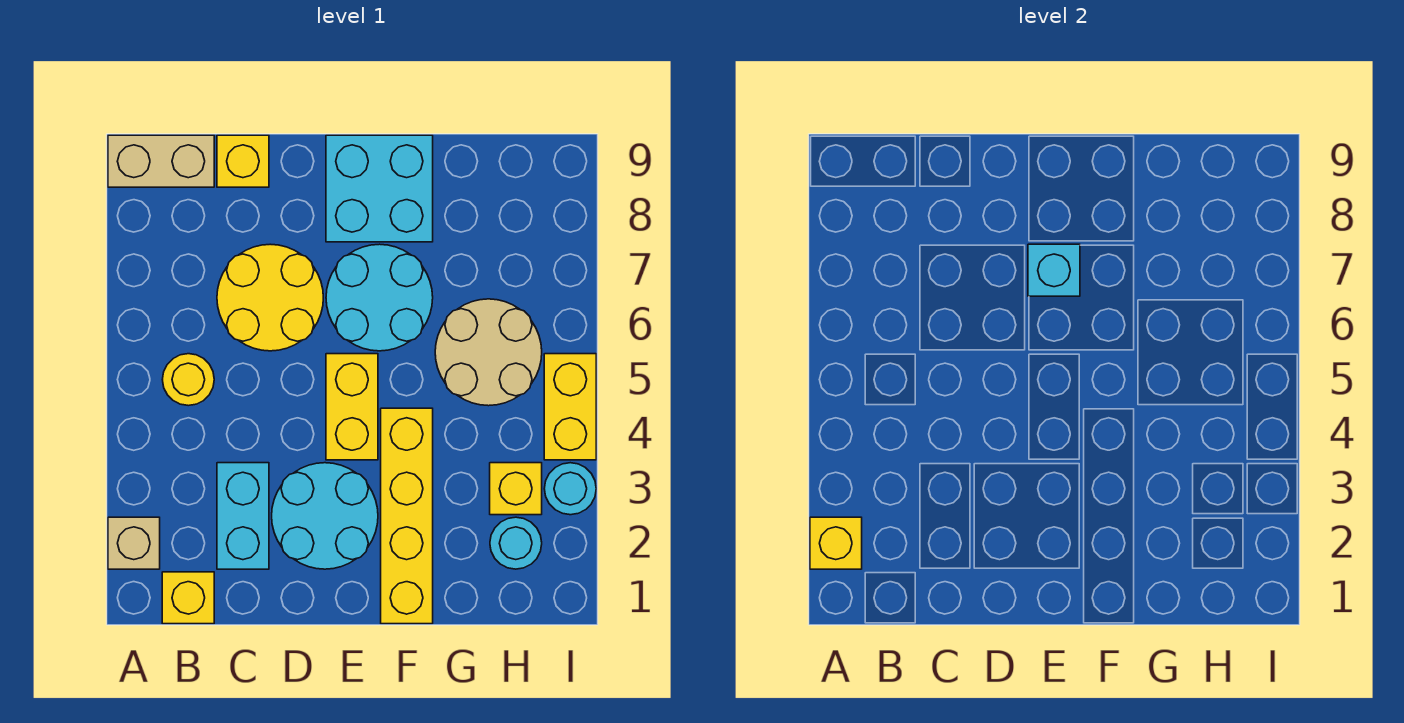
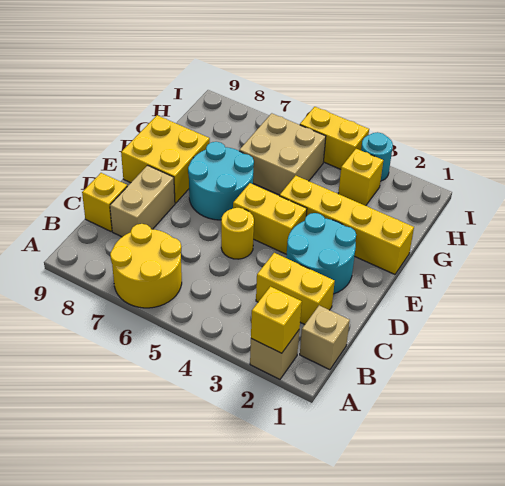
tan 1x2 brick [108,135,214,187] -> tan 1x2 brick moved to [110,165,175,237]
yellow 1x1 brick [162,572,214,624] -> tan 1x1 brick [300,305,350,370]
yellow 1x1 round brick [162,354,214,406] -> yellow 1x1 round brick moved to [221,208,254,259]
cyan 1x2 brick [217,463,269,569] -> yellow 1x2 brick [256,253,335,324]
yellow 2x2 round brick [217,244,323,351] -> yellow 2x2 round brick moved to [110,224,182,308]
cyan 1x1 brick [1028,244,1080,296] -> none
cyan 2x2 brick [326,135,433,242] -> yellow 2x2 brick [121,115,210,203]
tan 2x2 round brick [435,299,542,406] -> tan 2x2 brick [239,113,326,195]
cyan 1x1 round brick [490,517,542,569] -> none

